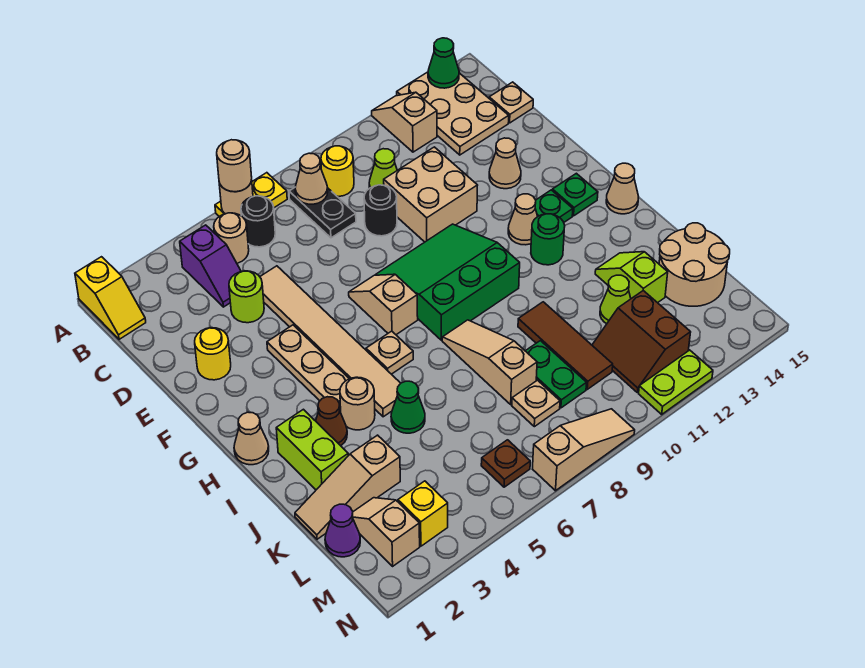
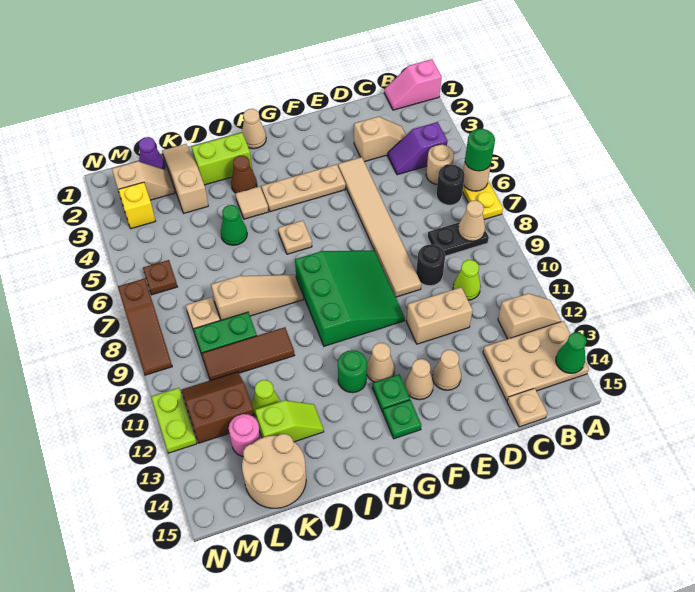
yellow 1x2 slope [75,257,146,339] -> pink 1x2 slope [384,59,441,110]
tan 1x1 round brick [217,140,252,192] -> green 1x1 round brick [465,129,495,171]
yellow 1x1 round brick [321,146,354,197] -> none
lime 1x1 round brick [229,271,264,323] -> none
tan 1x6 tile [260,266,401,417] -> tan 1x6 tile turned to [338,157,421,297]
tan 2x2 brick [384,147,478,242] -> tan 1x2 brick [406,287,473,344]
yellow 1x1 round brick [195,328,231,380] -> none
tan 1x2 slope [349,274,418,335] -> tan 1x2 slope moved to [354,117,406,162]
tan 1x1 cone [606,163,639,214] -> tan 1x1 cone moved to [405,359,434,400]
tan 1x1 round brick [340,377,375,430] -> tan 1x1 tile [235,186,269,219]
none -> pink 1x1 round brick [229,414,261,457]
tan 1x3 slope [533,409,635,491] -> brown 1x3 slope [118,278,172,375]

